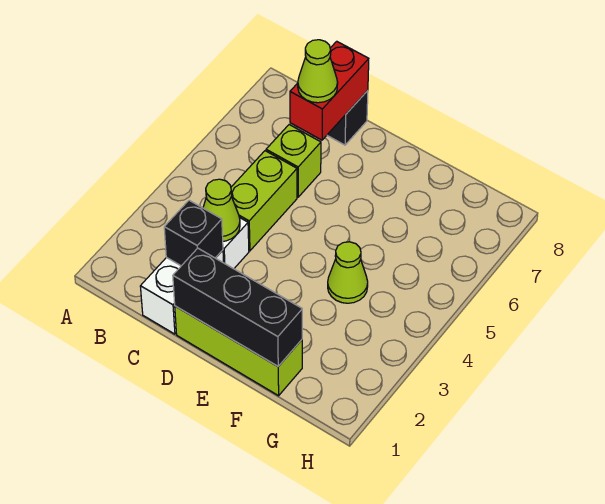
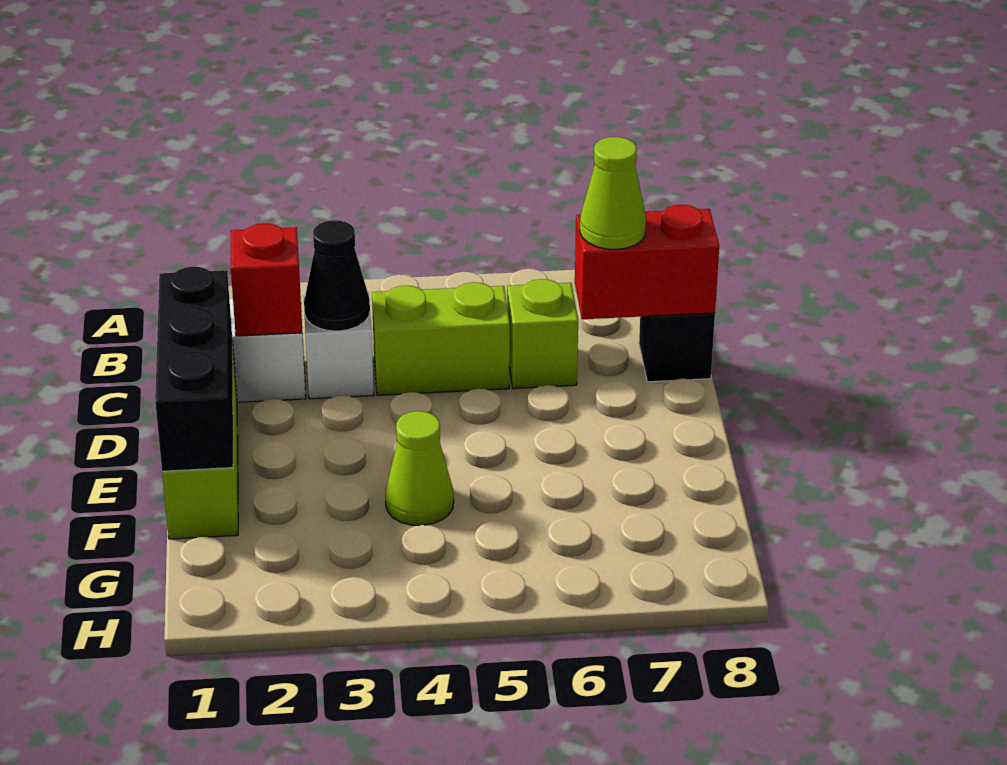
black 1x1 brick [164,200,223,266] -> red 1x1 brick [231,223,302,336]
lime 1x1 cone [203,179,240,241] -> black 1x1 cone [304,220,370,331]

